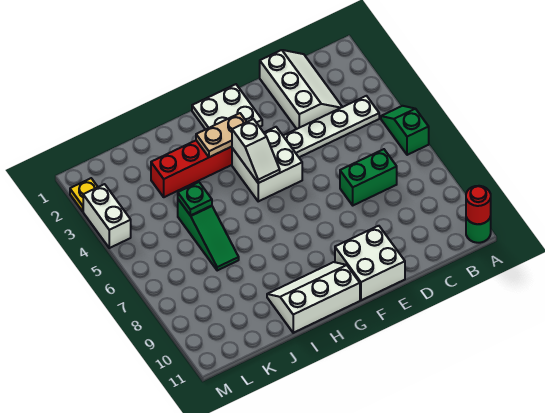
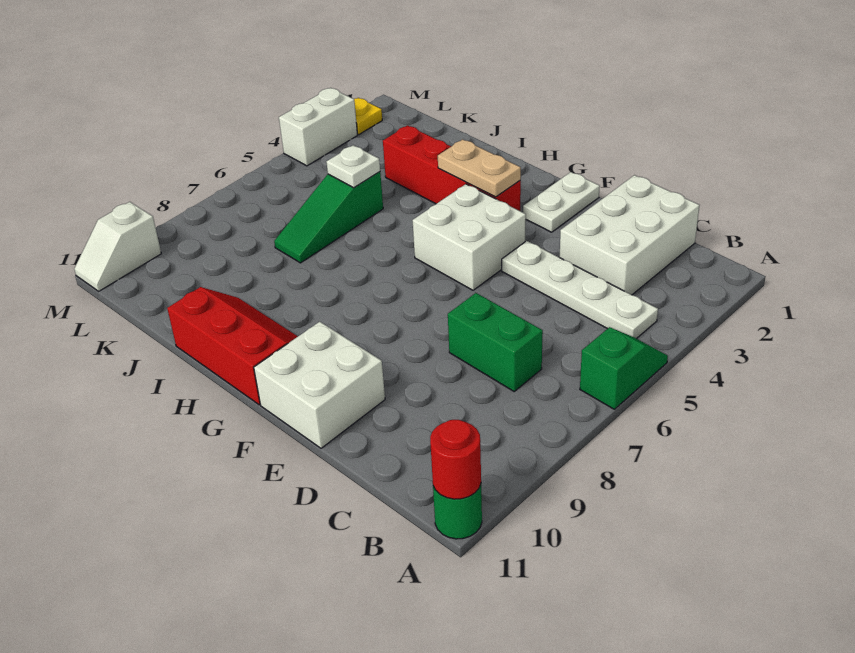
white 2x3 slope [260,50,342,129] -> white 2x3 brick [560,175,699,295]
white 2x2 plate [192,84,262,129] -> white 1x2 plate [523,172,600,232]
white 1x2 slope [232,119,280,183] -> white 1x2 slope moved to [74,202,161,291]
white 2x3 slope [267,262,360,333] -> red 2x3 slope [167,287,298,405]
green 1x1 plate [178,182,212,216] -> white 1x1 plate [327,145,380,188]

